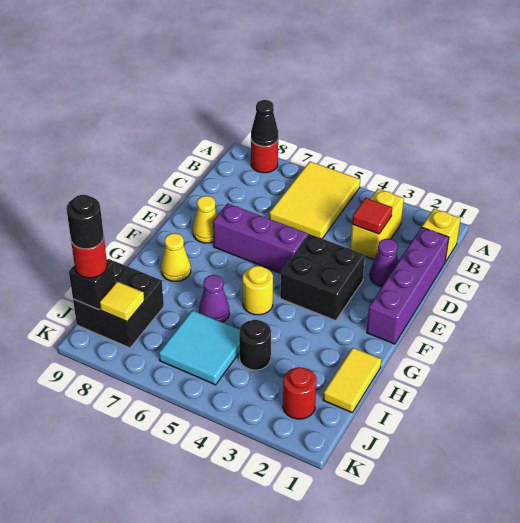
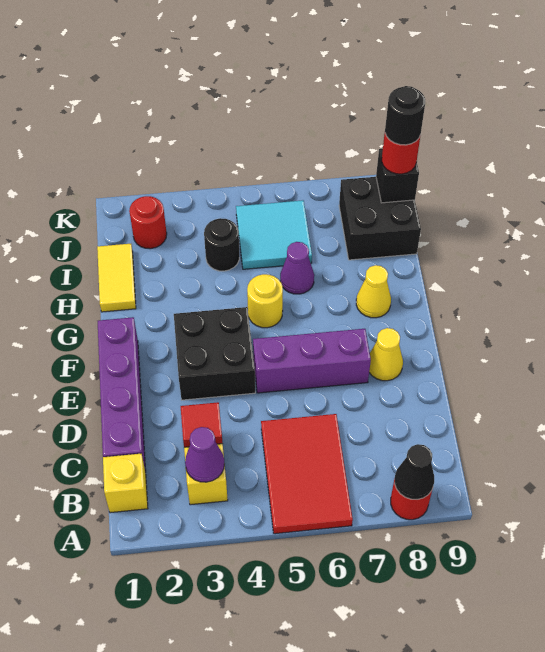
yellow 2x3 tile [269,161,360,239] -> red 2x3 tile [261,414,353,534]
purple 1x1 cone [370,239,398,287] -> purple 1x1 cone moved to [185,427,224,482]
yellow 1x1 tile [100,282,144,321] -> none

